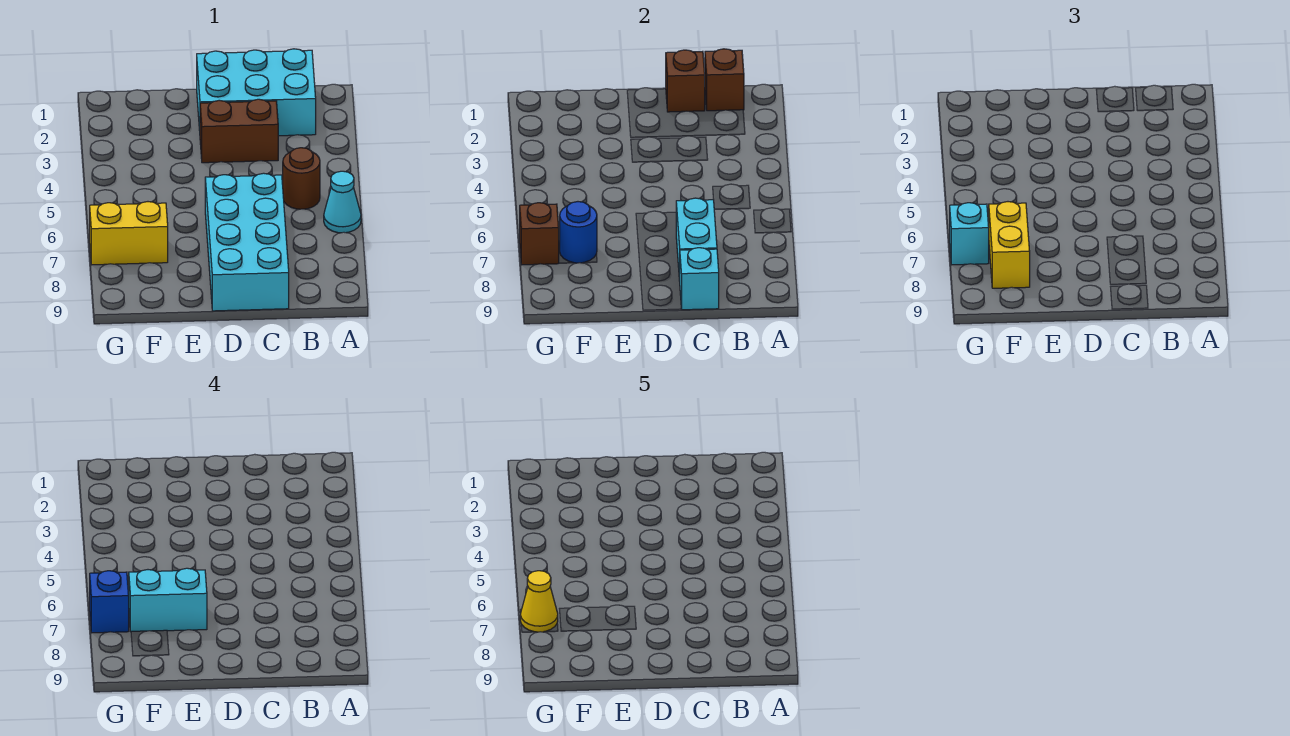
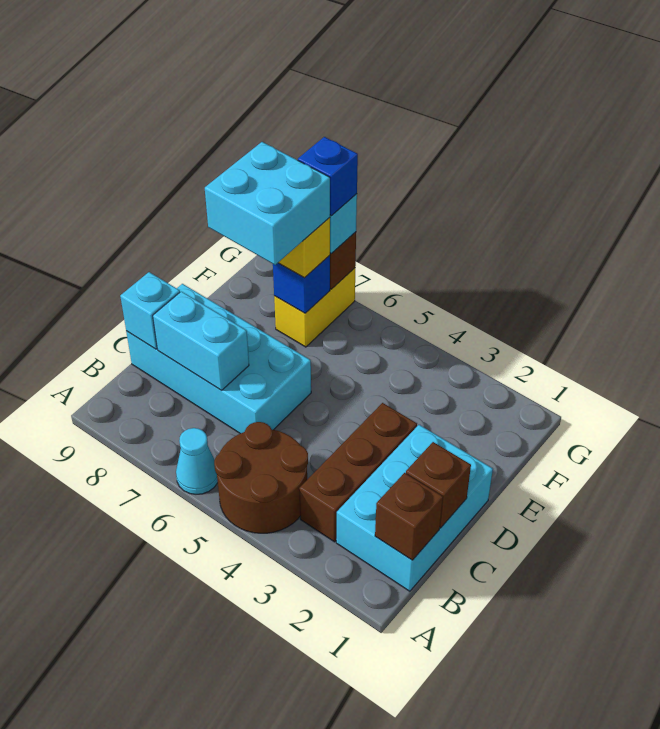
brown 1x1 round brick [283,148,320,209] -> brown 2x2 round brick [214,422,308,533]
brown 1x2 brick [200,99,278,163] -> brown 1x3 brick [299,403,417,542]
cyan 1x2 brick [129,568,207,631] -> cyan 2x2 brick [205,142,330,265]
blue 1x1 round brick [560,202,597,263] -> blue 1x1 brick [273,255,330,313]
yellow 1x1 cone [520,571,558,632] -> none

